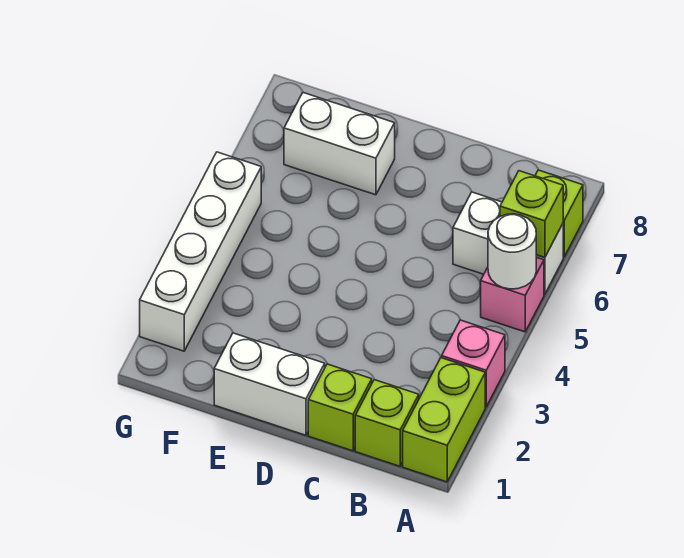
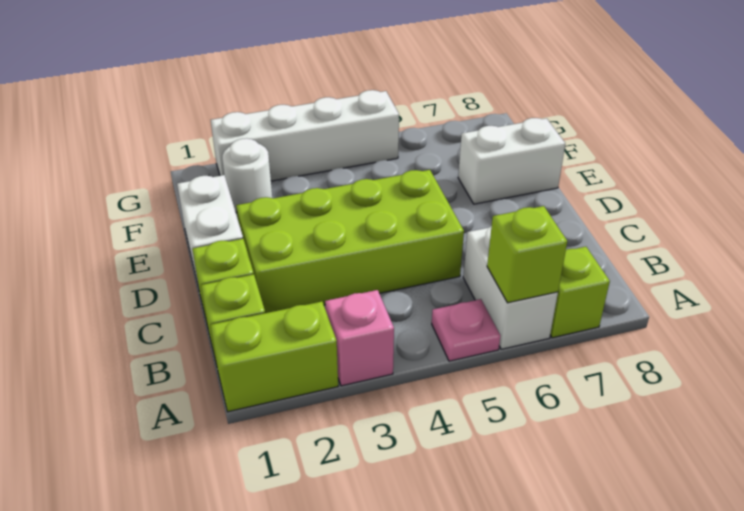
pink 1x1 brick [481,257,544,332] -> pink 1x1 plate [432,299,500,361]
white 1x1 round brick [488,214,536,289] -> white 1x1 round brick moved to [222,138,272,212]
none -> lime 2x4 brick [236,170,464,313]
white 1x2 brick [284,93,395,195] -> white 1x2 brick turned to [458,118,565,204]

